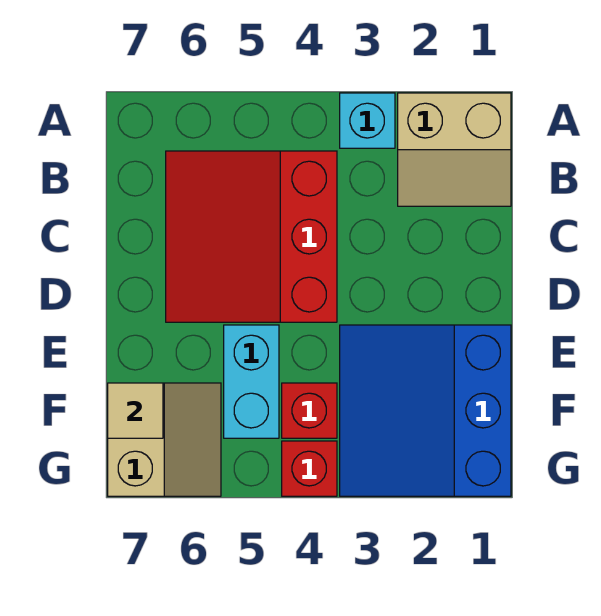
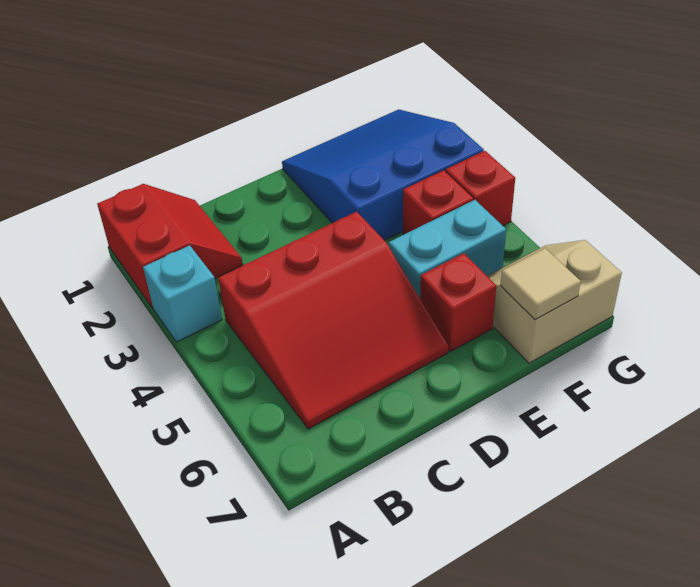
tan 2x2 slope [398,93,511,206] -> red 2x2 slope [97,184,243,308]
blue 3x3 slope [340,325,511,496] -> blue 3x3 slope turned to [282,109,484,240]
none -> red 1x1 brick [420,253,496,352]

